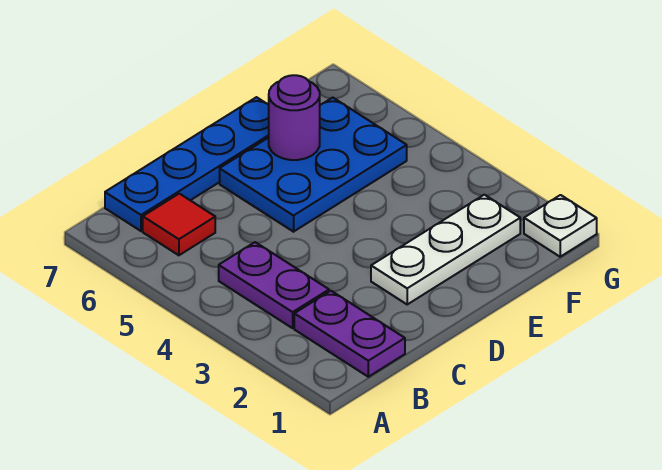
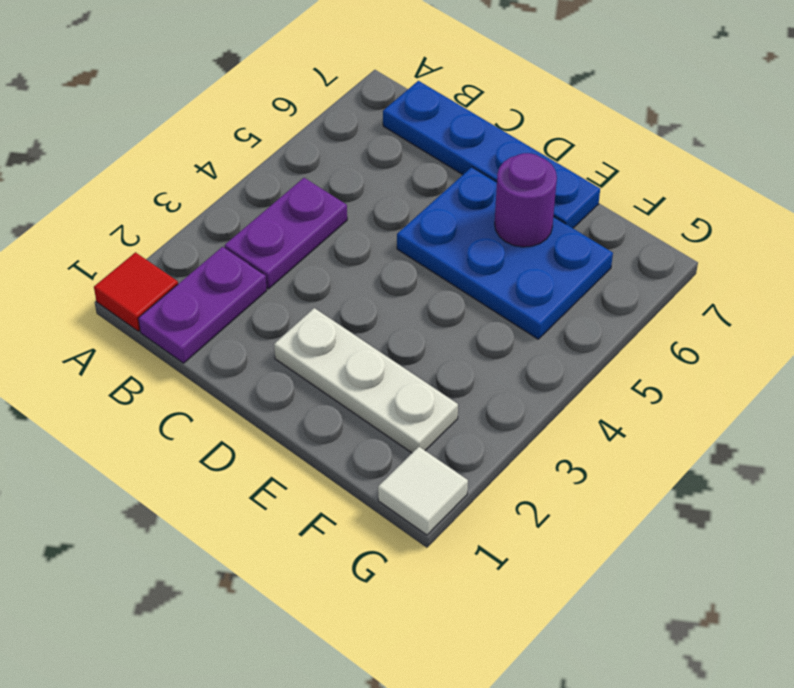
red 1x1 tile [143,194,215,255] -> red 1x1 tile moved to [94,252,178,331]
white 1x1 plate [524,195,597,257] -> white 1x1 tile [378,447,468,535]

